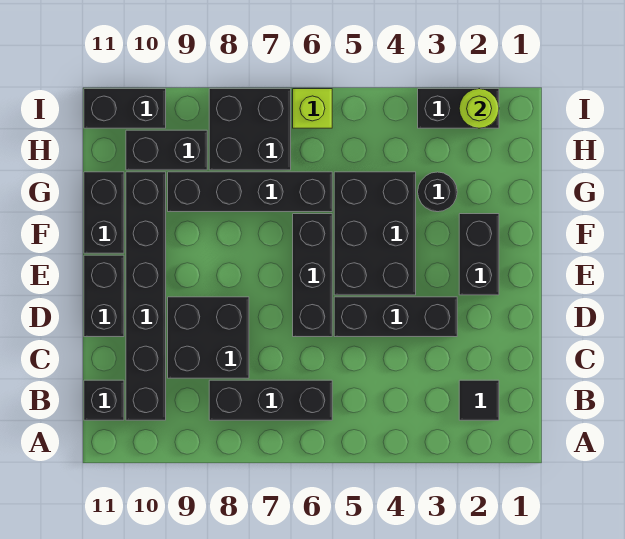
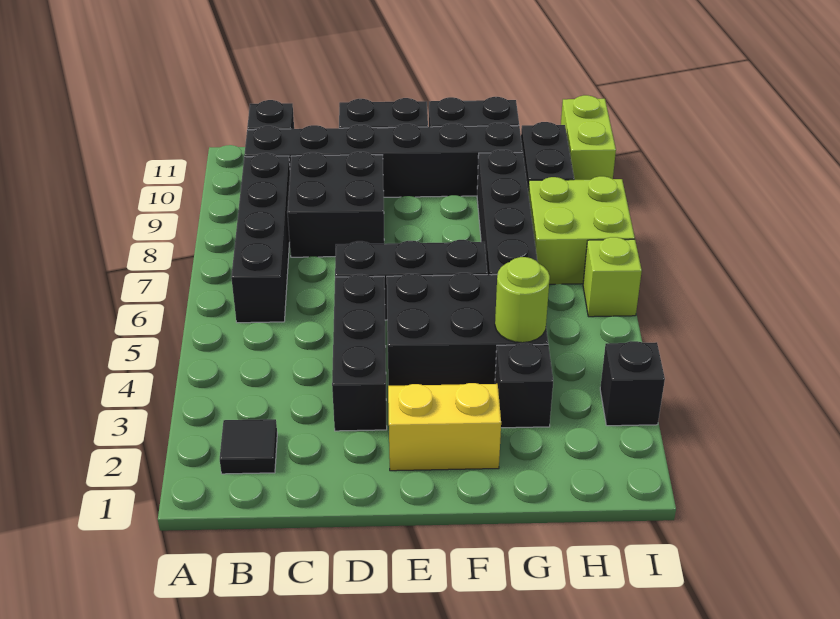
black 1x3 brick [209,380,332,420] -> black 1x4 brick [231,153,290,323]
black 1x2 brick [459,214,499,295] -> yellow 1x2 brick [388,383,501,471]
black 1x1 round brick [418,172,457,212] -> black 1x1 brick [495,343,553,428]
black 2x2 brick [209,89,291,170] -> lime 2x2 brick [528,176,635,284]
black 1x2 brick [418,89,499,128] -> black 1x1 brick [600,341,665,426]
lime 1x1 round brick [459,89,499,128] -> lime 1x1 round brick moved to [495,257,550,343]
black 1x2 brick [84,89,166,128] -> lime 1x2 brick [561,95,616,180]

